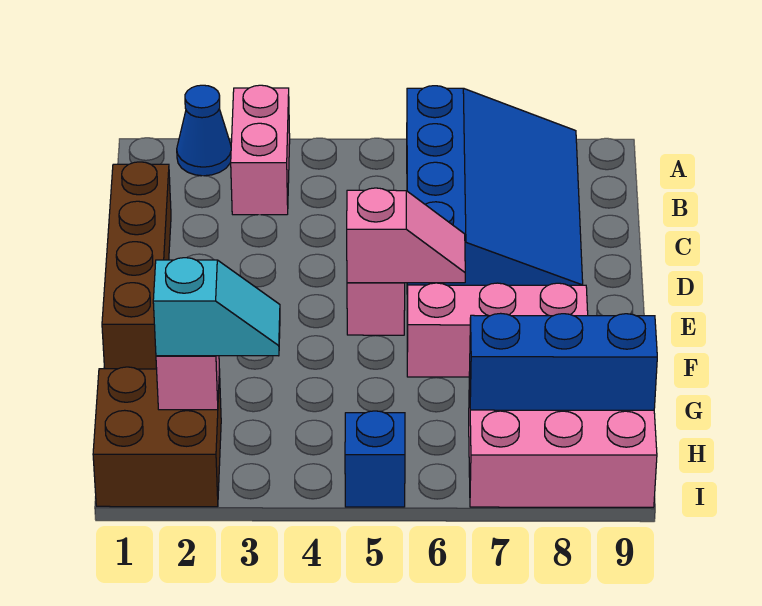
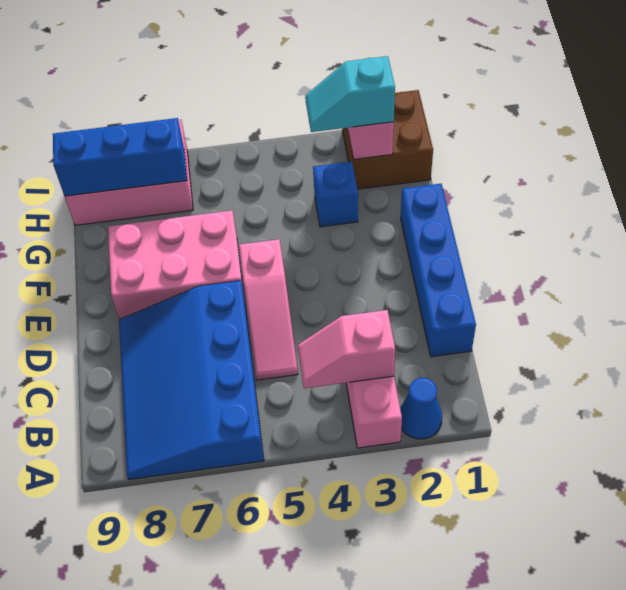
brown 1x4 brick [102,162,171,369] -> blue 1x4 brick [401,184,476,357]
pink 1x2 slope [347,188,465,283] -> pink 1x2 slope moved to [298,310,395,388]
pink 1x3 brick [407,283,588,377] -> pink 2x3 brick [108,210,245,319]
blue 1x1 brick [345,411,405,507] -> blue 1x1 brick moved to [313,162,358,227]

